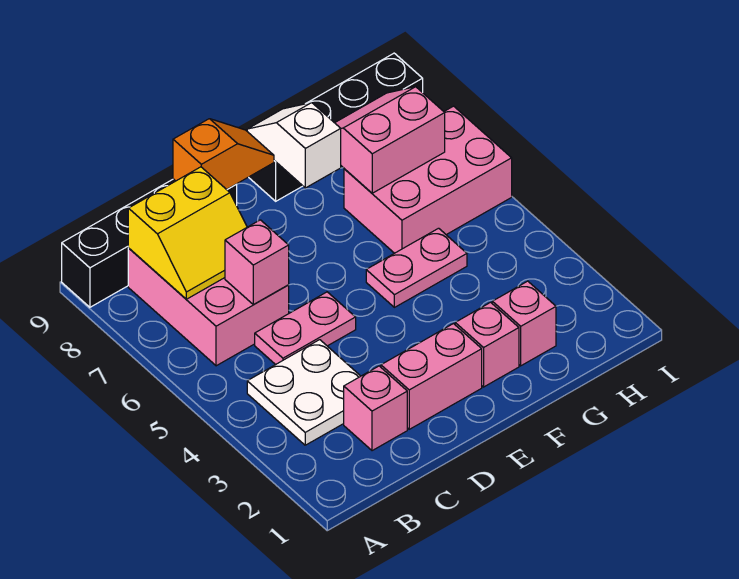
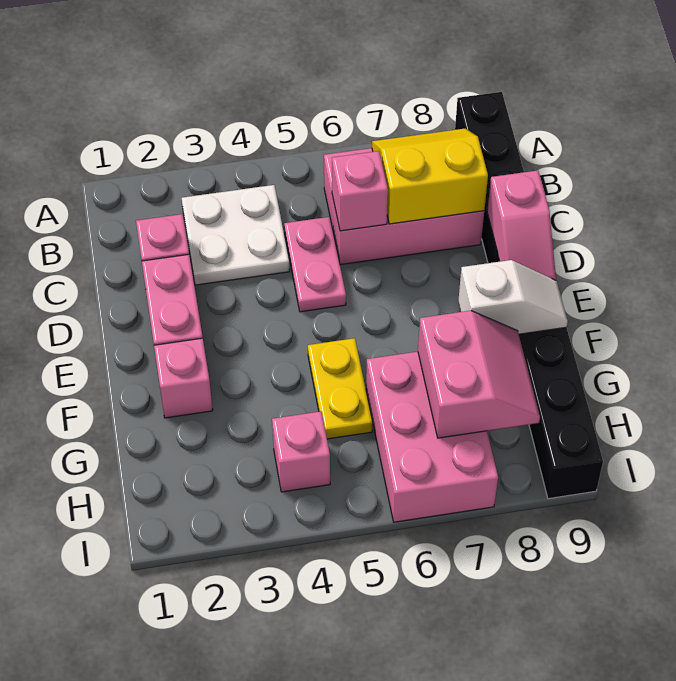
yellow 2x2 slope [128,167,247,299] -> yellow 2x2 slope turned to [372,128,488,224]
orange 1x2 slope [173,119,274,190] -> pink 1x2 slope [487,170,556,280]
pink 1x2 plate [366,228,467,307] -> yellow 1x2 plate [308,338,373,439]
pink 1x1 brick [492,281,556,366] -> pink 1x1 brick moved to [272,411,330,492]

